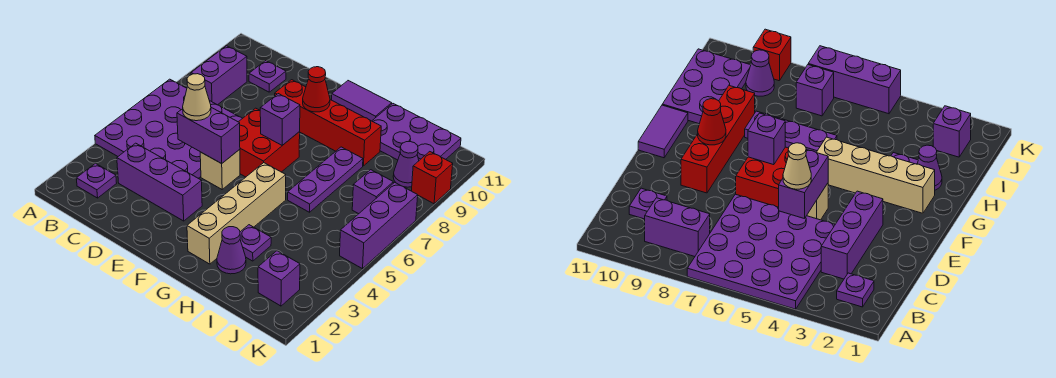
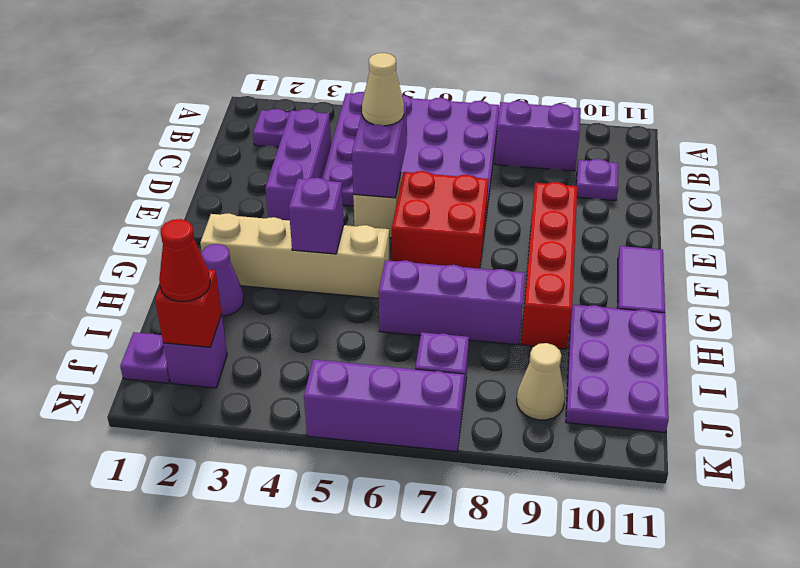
purple 1x1 brick [260,94,300,145] -> purple 1x1 brick moved to [289,178,344,254]
red 1x1 cone [303,67,330,112] -> red 1x1 cone moved to [159,219,210,302]
purple 1x1 plate [240,225,271,261] -> purple 1x1 plate moved to [120,332,170,383]
purple 1x3 plate [288,147,363,212] -> purple 1x3 brick [379,260,525,345]
purple 1x1 cone [393,142,419,187] -> tan 1x1 cone [517,343,565,420]
red 1x1 brick [412,152,453,204] -> red 1x1 brick moved to [155,270,222,347]

